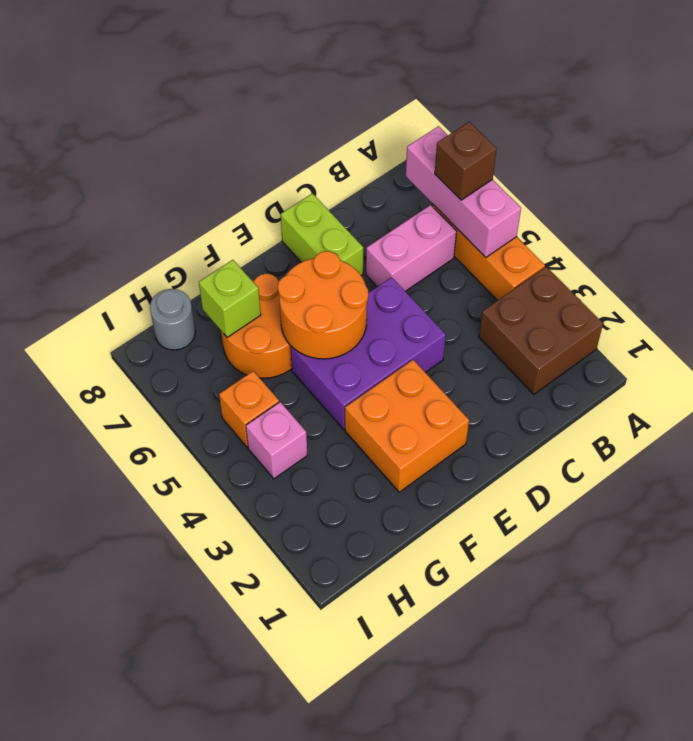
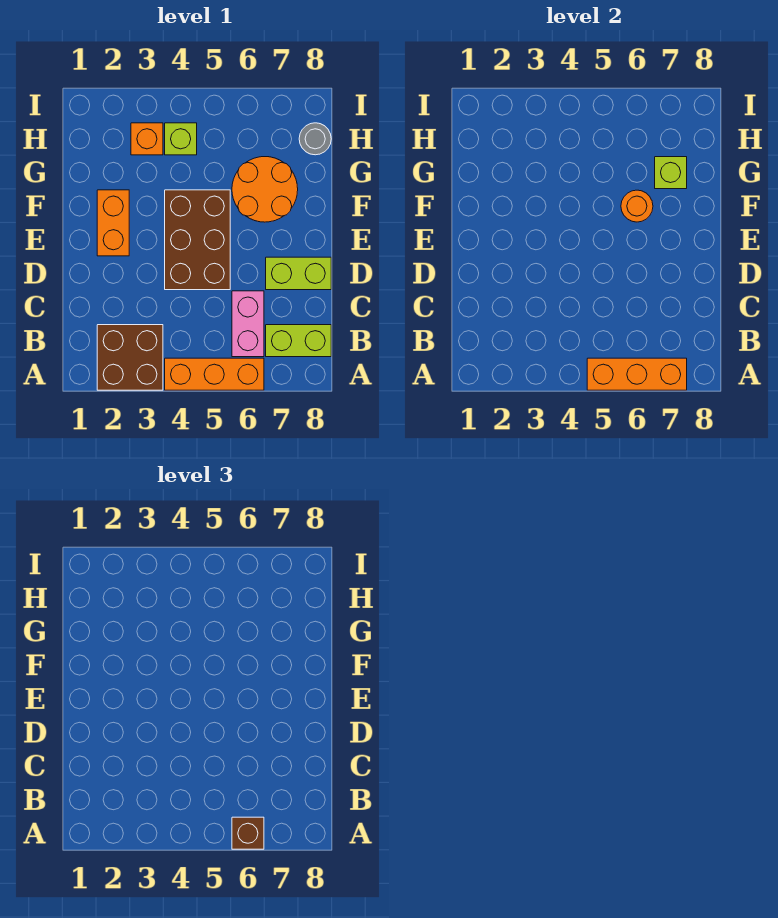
pink 1x3 brick [406,126,521,257] -> orange 1x3 brick [587,358,687,390]
none -> lime 1x2 brick [266,325,331,357]
purple 2x3 brick [290,277,446,429] -> brown 2x3 brick [165,190,230,290]
orange 2x2 brick [345,360,469,492] -> orange 1x2 brick [97,190,129,256]
orange 2x2 round brick [278,251,368,359] -> orange 1x1 round brick [621,190,653,222]
pink 1x1 brick [246,402,307,479] -> lime 1x1 brick [165,123,197,155]
orange 1x1 brick [219,371,279,447] -> orange 1x1 brick moved to [131,123,163,155]

